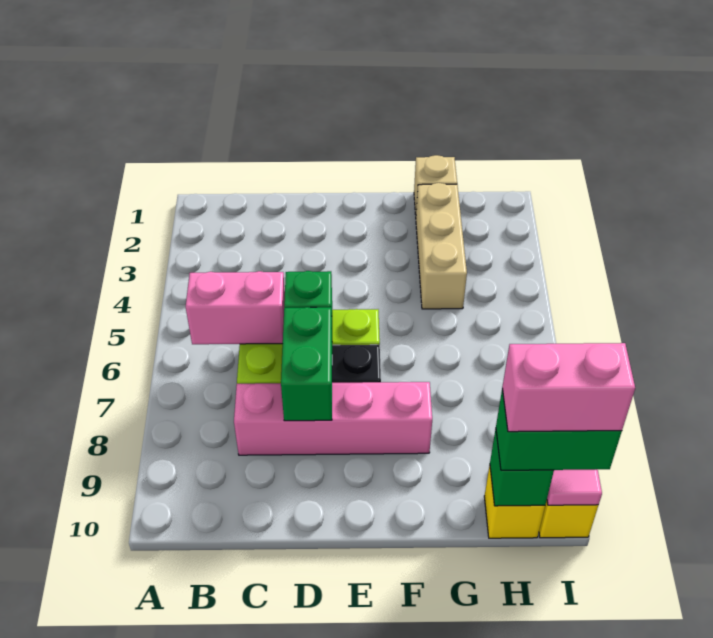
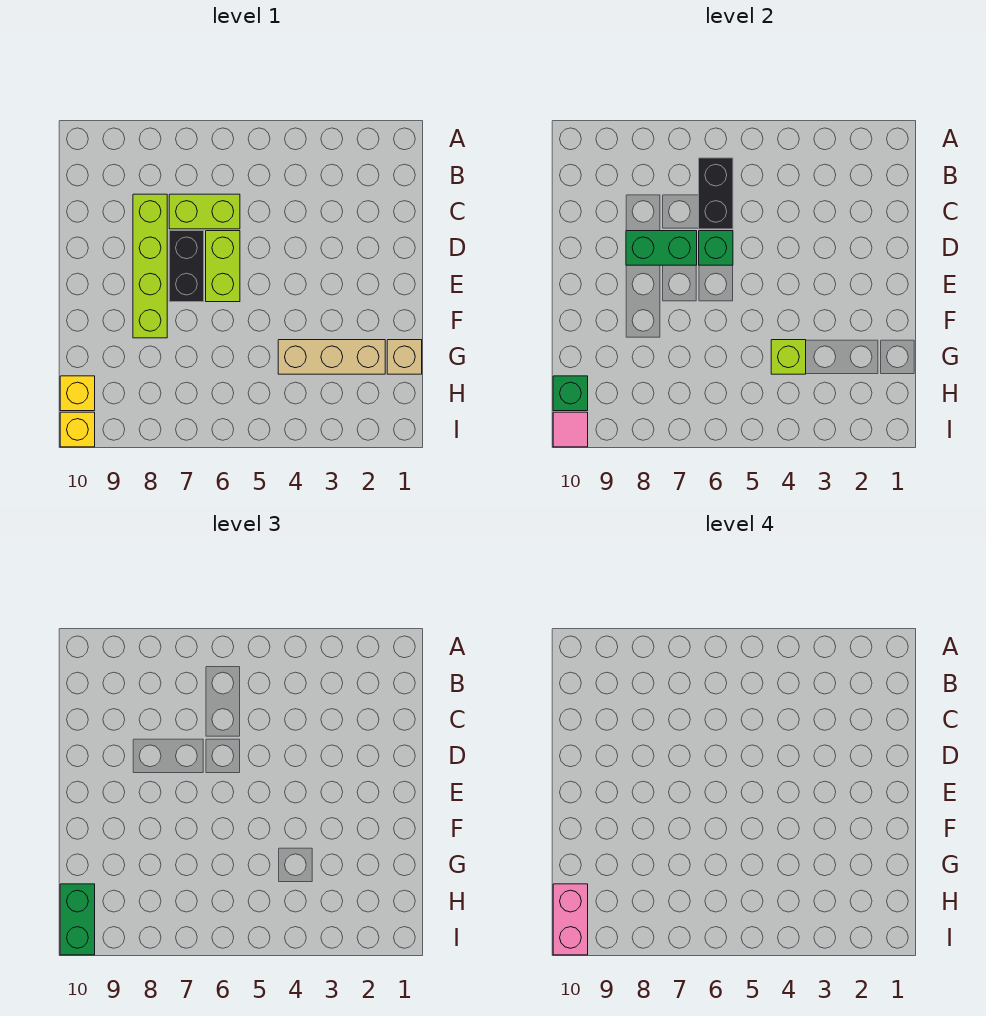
pink 1x2 brick [186,271,285,344] -> black 1x2 brick [699,158,733,229]
pink 1x4 brick [234,382,432,455] -> lime 1x4 brick [133,194,167,338]
none -> lime 1x1 brick [771,340,806,374]

